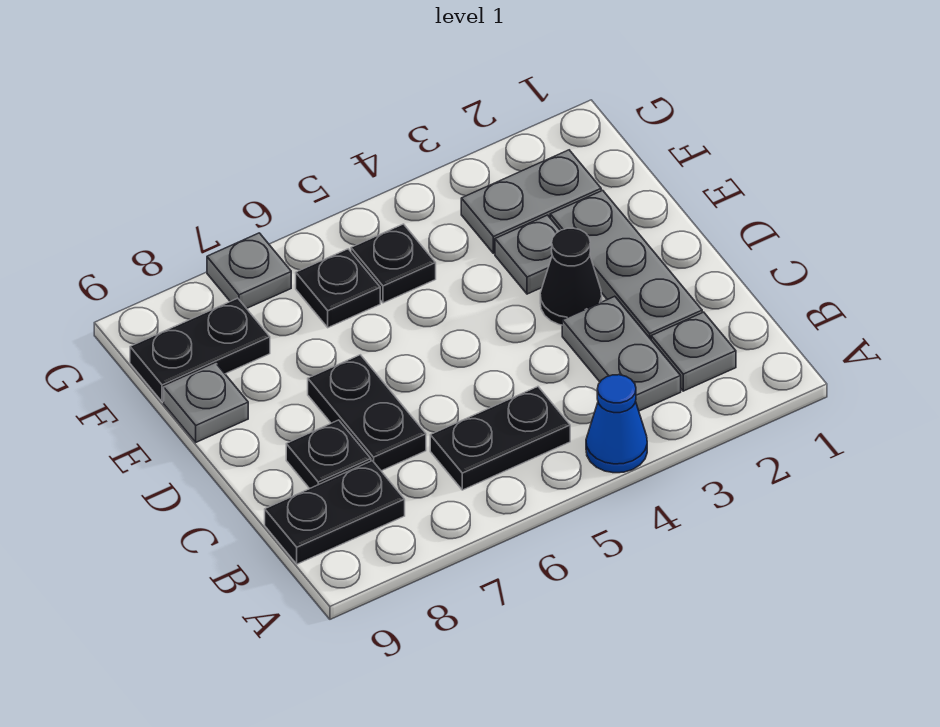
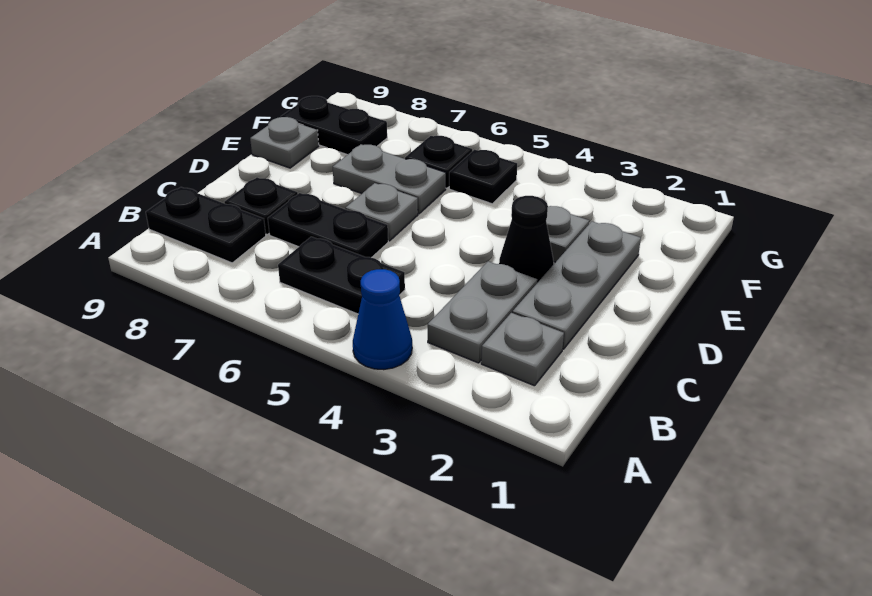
black 1x2 plate [308,355,426,471] -> black 1x2 plate turned to [268,193,388,258]
grey 1x2 plate [461,150,601,253] -> grey 1x2 plate moved to [333,144,446,214]
grey 1x1 plate [207,233,291,308] -> grey 1x1 plate moved to [345,183,418,241]

